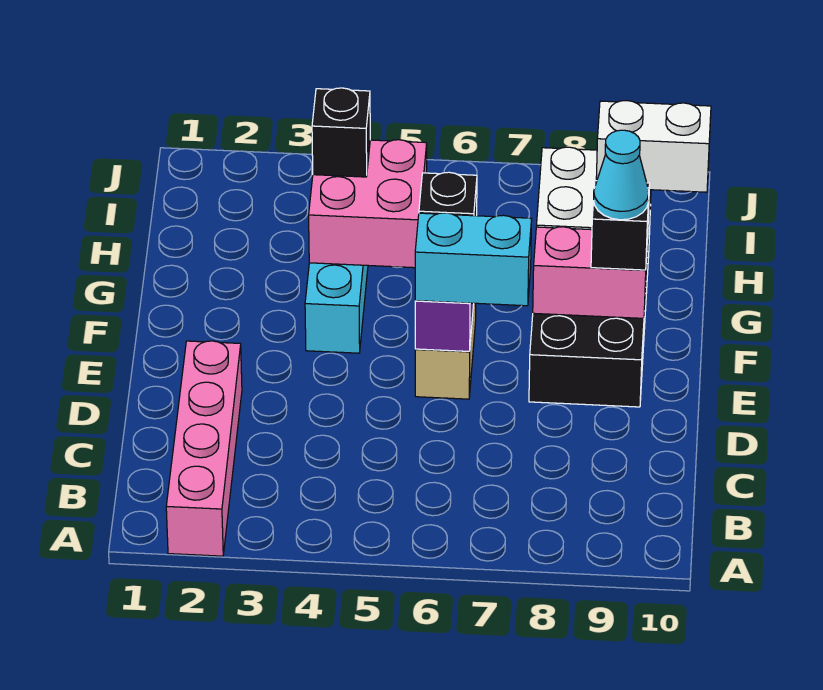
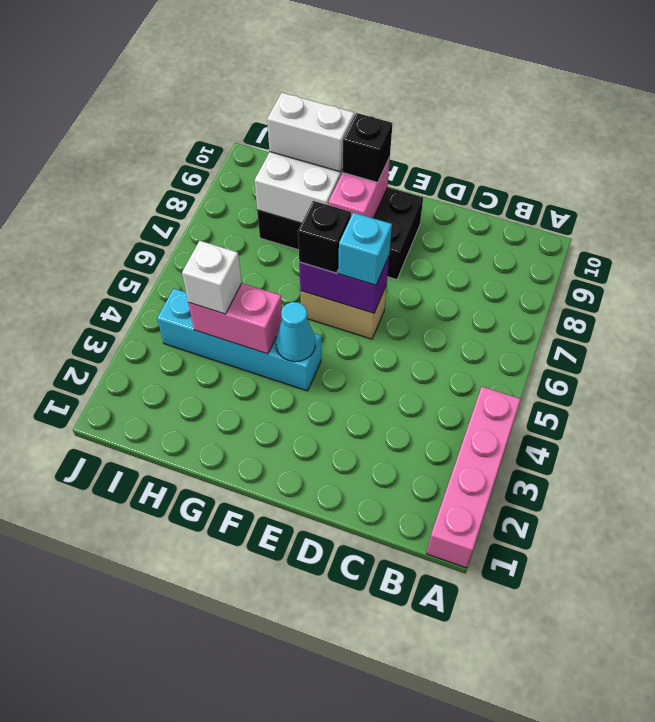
pink 1x4 brick [166,341,242,556] -> pink 1x4 brick turned to [426,387,521,568]
cyan 1x2 brick [415,213,532,306] -> cyan 1x1 brick [338,213,392,285]
cyan 1x1 cone [594,130,649,220] -> cyan 1x1 cone moved to [276,302,315,362]
pink 2x2 brick [309,140,427,268] -> pink 1x2 brick [189,283,282,354]
black 1x1 brick [312,88,370,177] -> white 1x1 brick [182,241,242,314]
white 1x2 brick [596,101,711,192] -> white 1x2 brick turned to [267,93,354,172]

